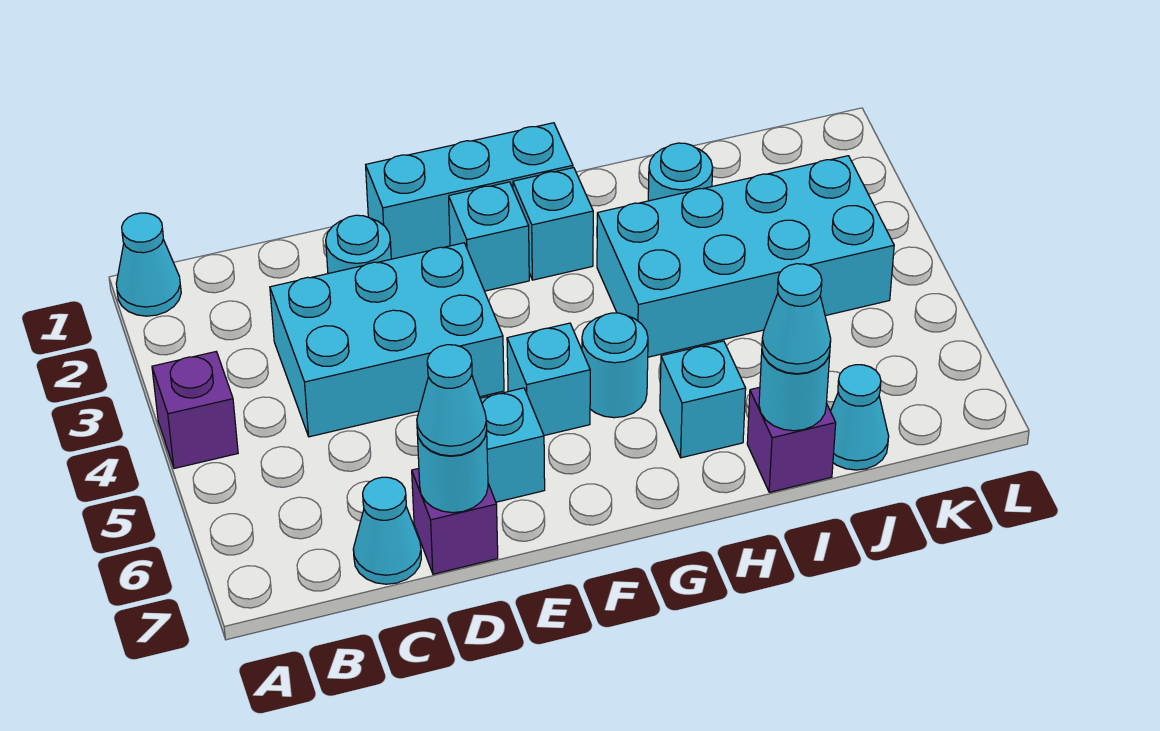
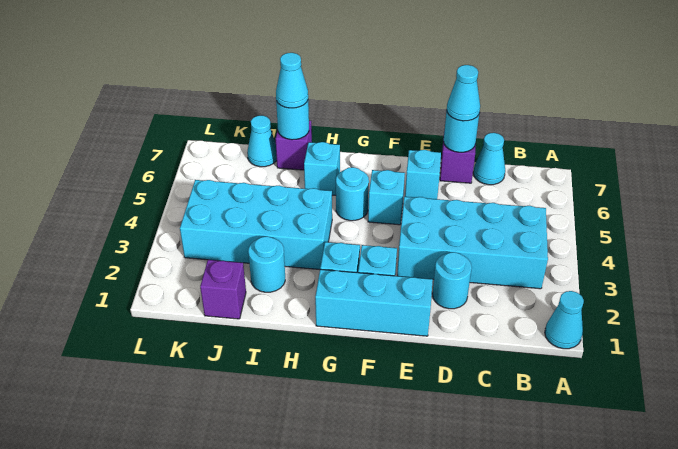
purple 1x1 brick [152,352,238,468] -> purple 1x1 brick moved to [200,260,246,319]
cyan 2x3 brick [270,243,504,437] -> cyan 2x4 brick [397,197,548,289]

